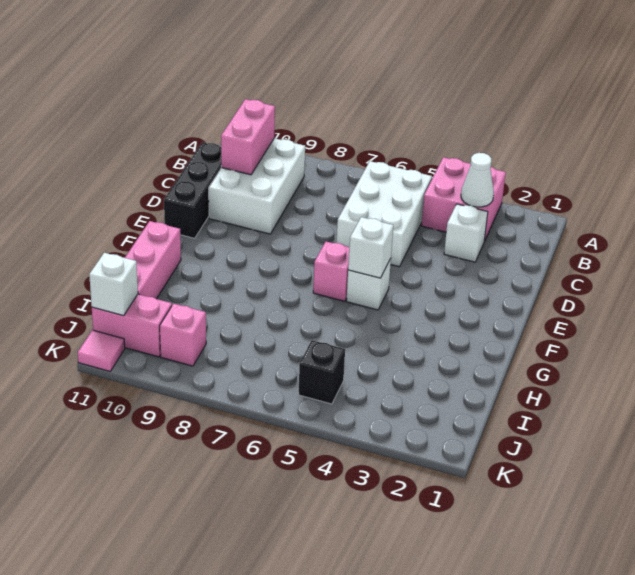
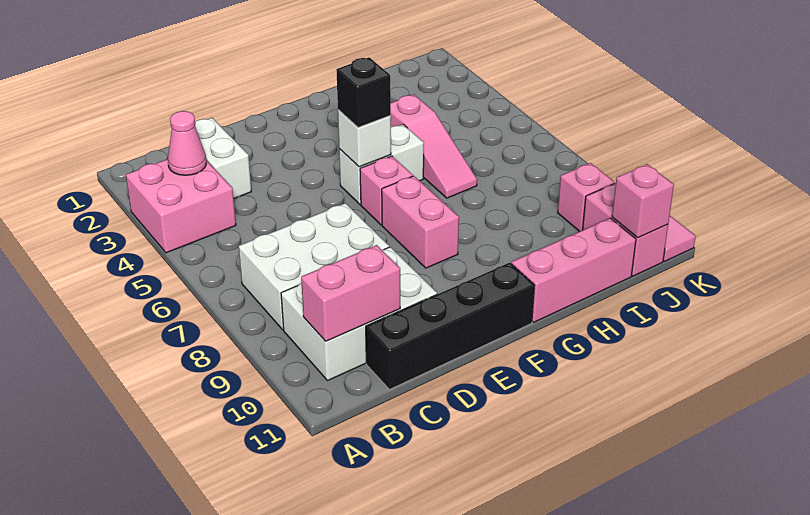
white 1x1 cone [461,153,494,207] -> pink 1x1 cone [168,111,206,175]
white 2x3 brick [336,161,432,267] -> white 2x3 brick moved to [239,203,389,330]
white 1x1 brick [444,204,488,262] -> white 1x2 brick [195,118,251,199]
black 1x3 brick [164,142,221,238] -> black 1x4 brick [366,263,535,390]
white 1x1 brick [346,259,391,310] -> white 1x2 brick [339,124,424,205]
none -> pink 1x2 brick [382,176,459,268]
none -> pink 1x3 slope [390,94,477,198]
black 1x1 brick [298,340,345,404] -> black 1x1 brick moved to [336,57,391,127]
white 1x1 brick [89,253,138,316] -> pink 1x1 brick [612,164,674,237]

